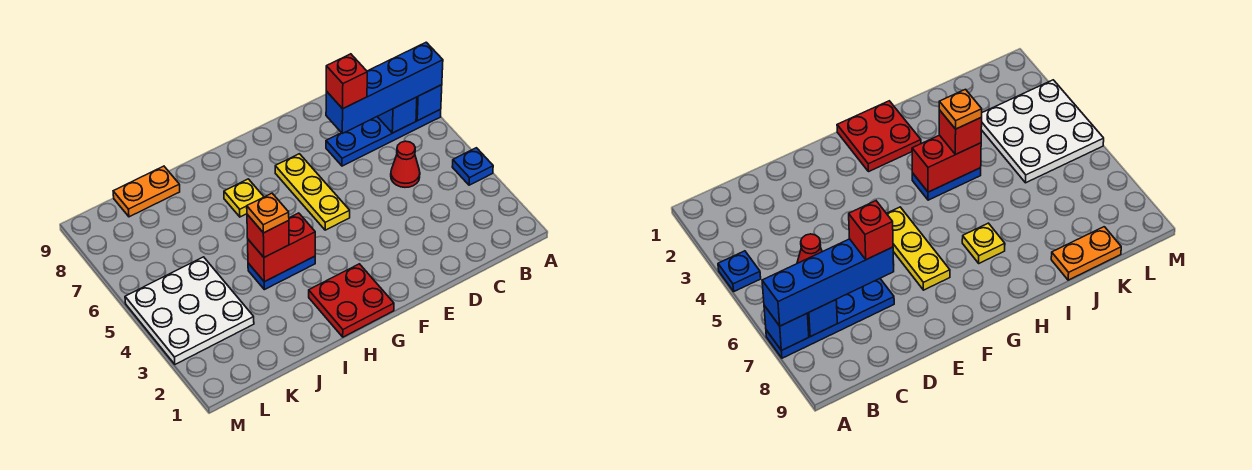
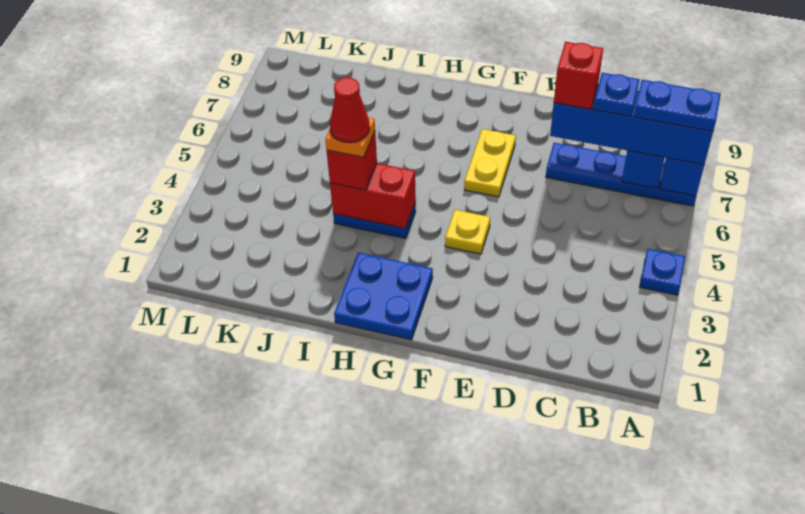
none -> blue 1x2 plate [634,80,721,131]
red 1x1 cone [391,141,420,187] -> red 1x1 cone moved to [330,77,370,143]
none -> blue 1x1 plate [593,73,640,117]
yellow 1x3 plate [275,154,350,230] -> yellow 1x2 plate [464,129,516,197]
red 2x2 plate [309,264,394,337] -> blue 2x2 plate [334,253,433,340]
yellow 1x1 plate [224,179,264,217] -> yellow 1x1 plate moved to [445,210,490,254]
orange 1x2 plate [113,166,180,217] -> none
white 3x3 plate [125,257,254,364] -> none

